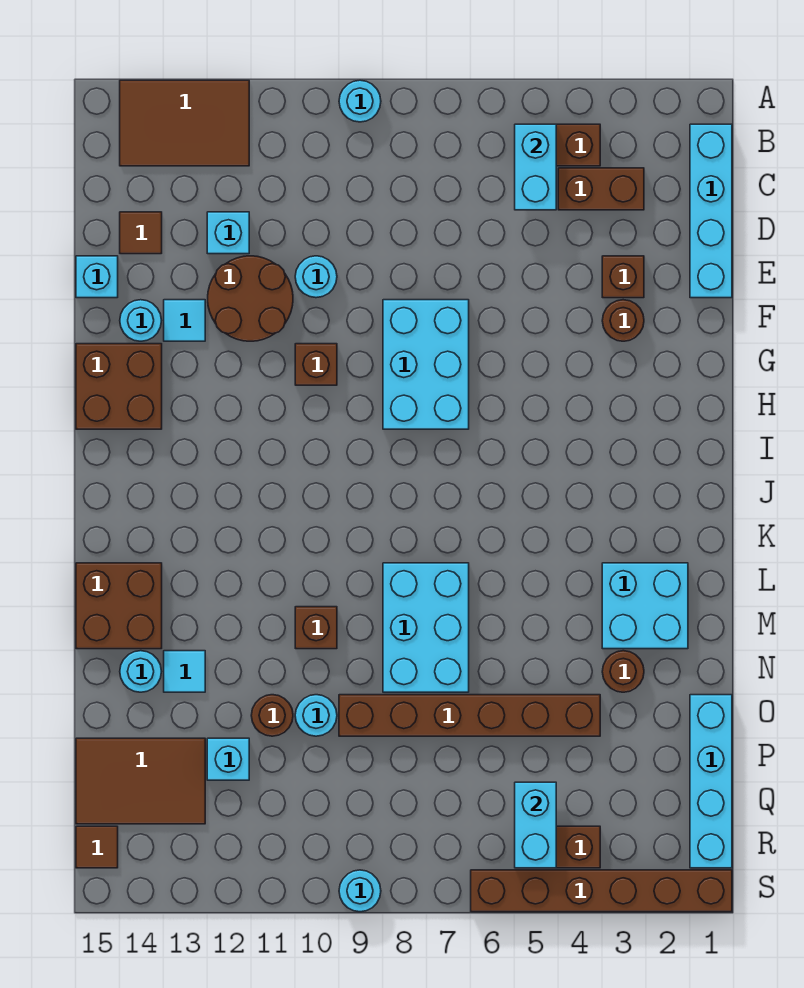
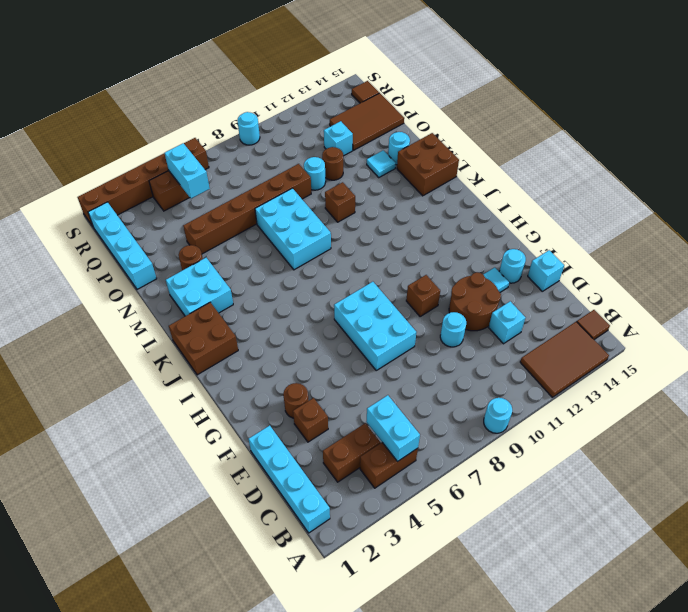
brown 1x1 tile [120,212,162,254] -> brown 1x1 tile moved to [577,310,610,340]
brown 2x2 brick [76,344,162,429] -> brown 2x2 brick moved to [169,302,238,375]

